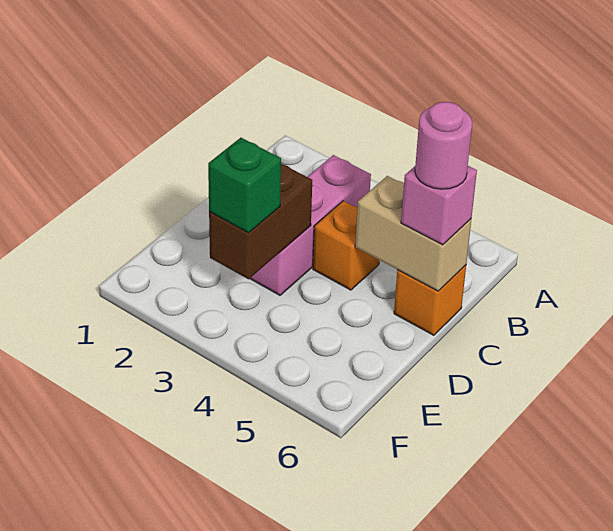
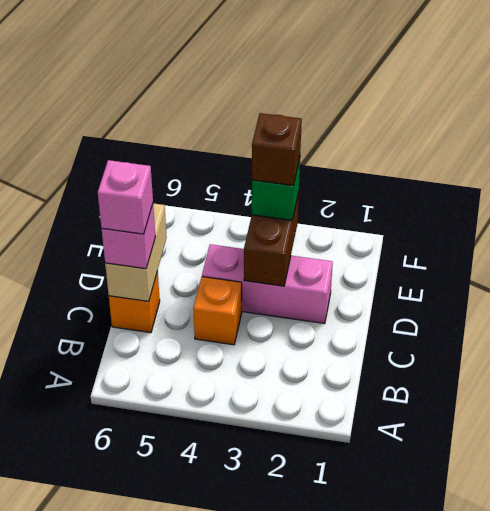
pink 1x3 brick [250,155,371,295] -> pink 1x3 brick turned to [202,244,333,324]
tan 1x2 brick [355,176,471,291] -> tan 1x2 brick turned to [105,203,167,302]
pink 1x1 round brick [415,102,472,189] -> pink 1x1 brick [98,160,153,234]
none -> brown 1x1 brick [252,113,302,186]

